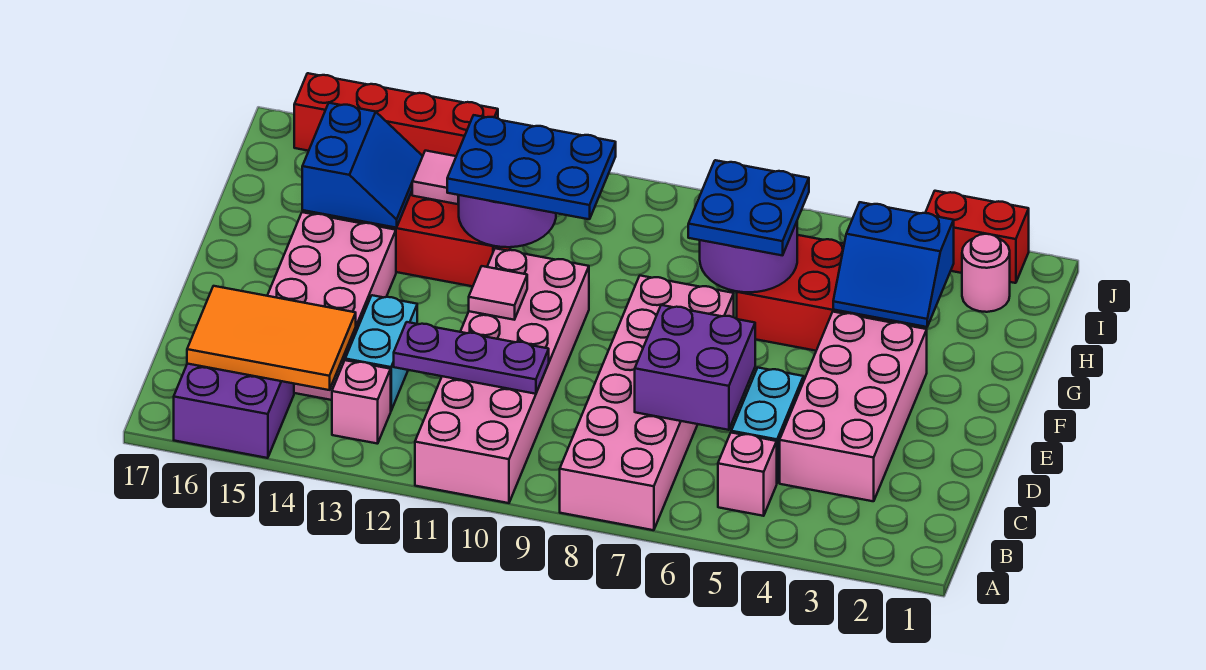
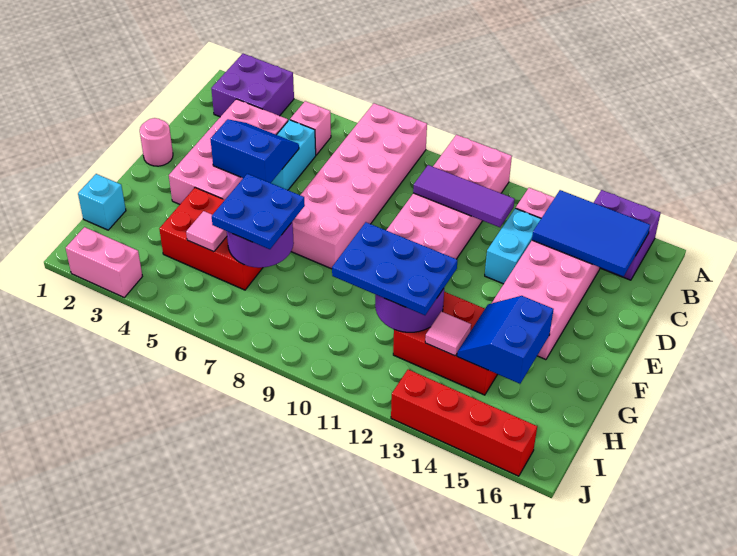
orange 2x3 tile [187,286,356,390] -> blue 2x3 tile [532,190,650,277]
purple 2x2 brick [635,305,755,430] -> purple 2x2 brick moved to [211,54,294,117]
purple 1x3 plate [394,322,549,394] -> purple 1x3 tile [413,165,515,227]
pink 1x1 tile [469,266,527,320] -> pink 1x1 tile moved to [186,211,227,252]
blue 2x2 slope [833,202,954,327] -> blue 2x2 slope moved to [211,119,299,183]
none -> cyan 1x1 brick [78,174,126,230]
pink 1x1 round brick [962,234,1010,312] -> pink 1x1 round brick moved to [140,118,173,166]
red 1x2 brick [925,191,1029,283] -> pink 1x2 brick [66,227,142,297]

